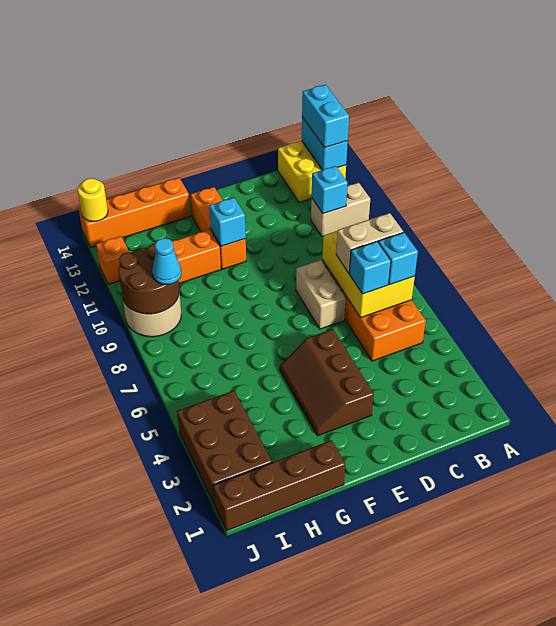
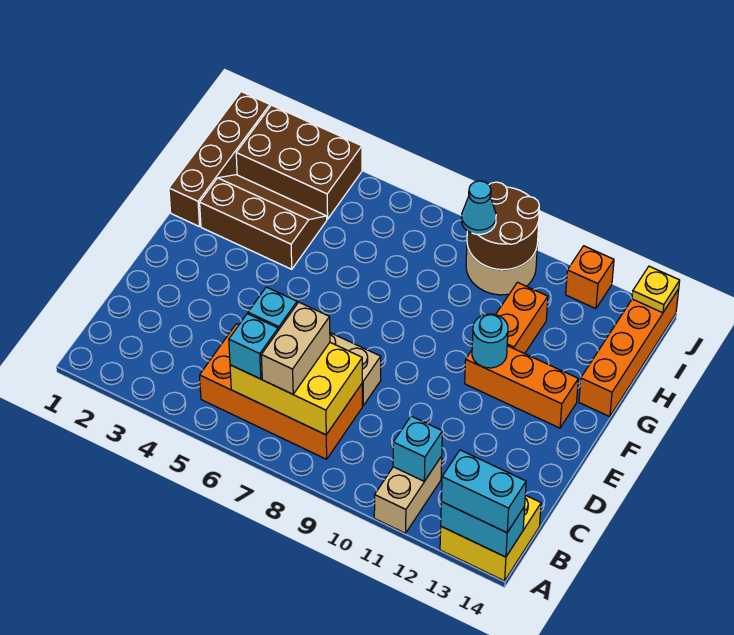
brown 2x3 slope [280,329,374,436] -> brown 2x3 slope moved to [200,175,327,269]
cyan 1x1 brick [209,198,246,246] -> cyan 1x1 round brick [472,314,508,368]
yellow 1x1 round brick [78,178,108,222] -> yellow 1x1 plate [632,266,680,313]

